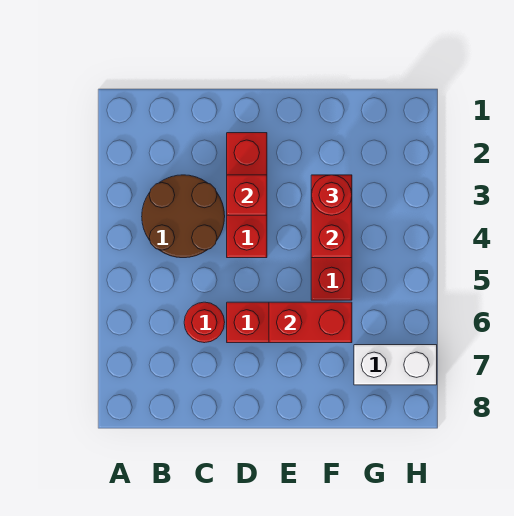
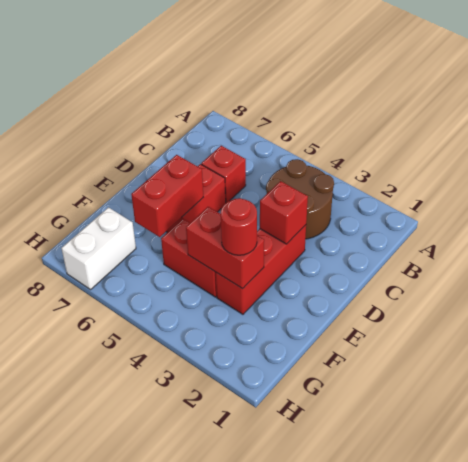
red 1x1 round brick [184,302,225,343] -> red 1x1 brick [201,146,246,203]
red 1x3 brick [227,133,267,258] -> red 1x3 brick turned to [216,225,306,314]

